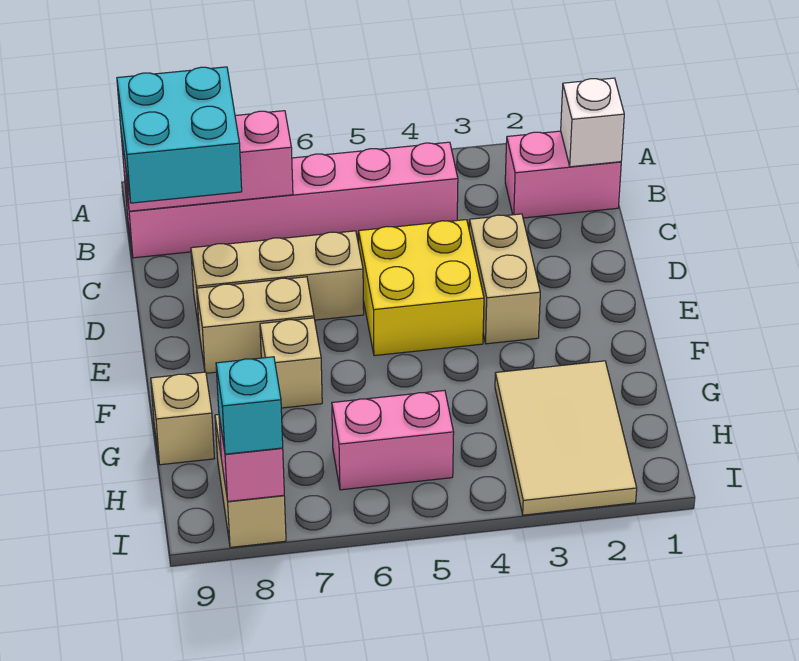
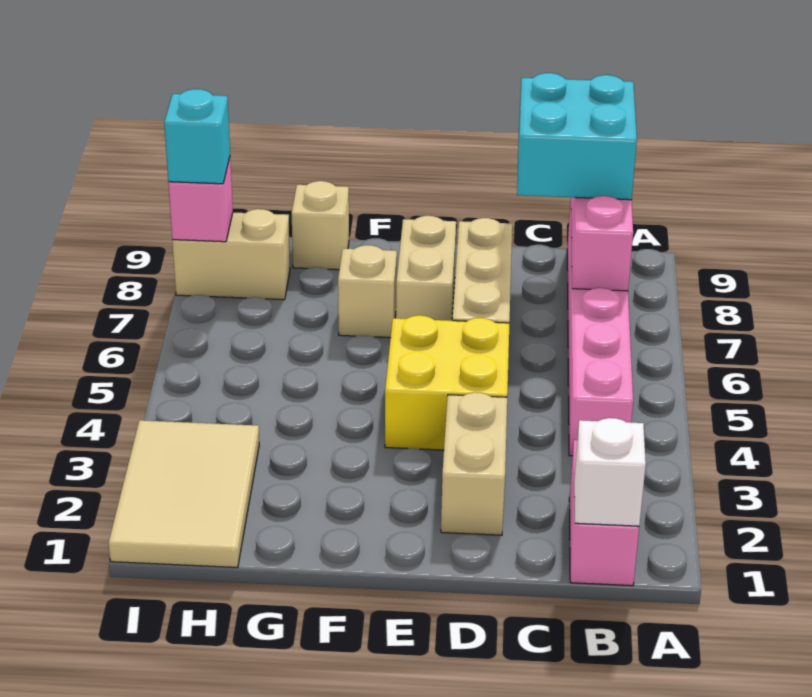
tan 1x2 brick [469,214,540,344] -> tan 1x2 brick turned to [441,392,507,535]
tan 2x3 tile [495,361,637,515] -> tan 2x3 tile turned to [109,420,259,568]
pink 1x2 brick [332,390,454,490] -> none

